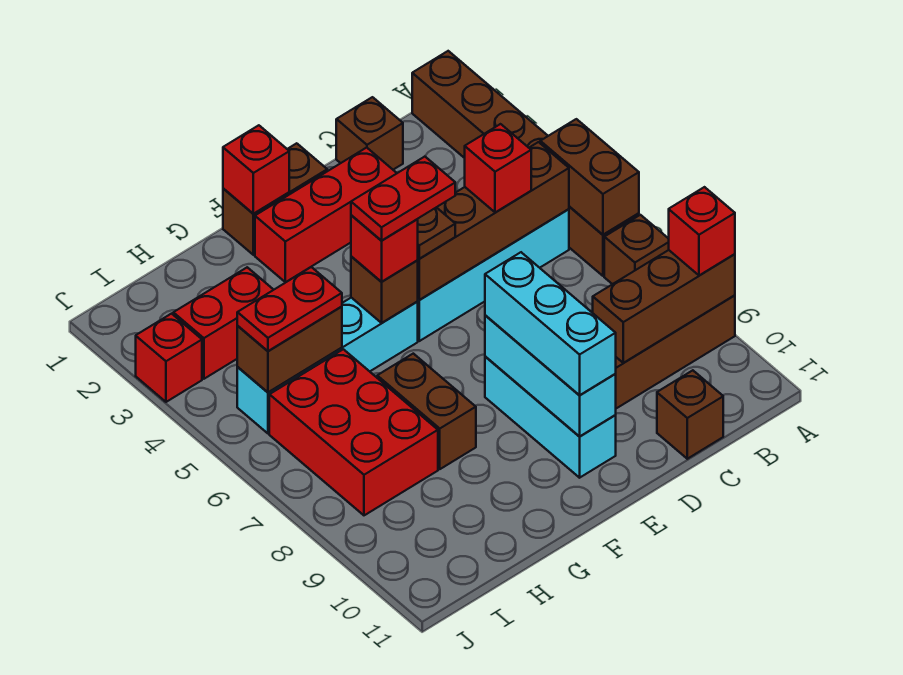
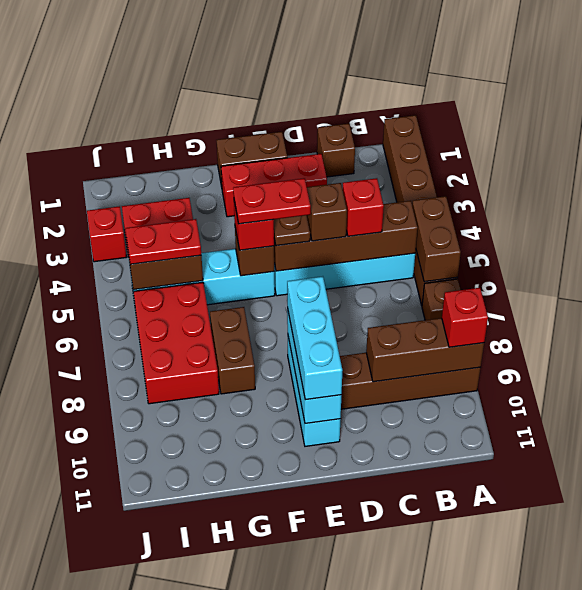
brown 1x1 brick [657,370,723,459] -> brown 1x1 brick moved to [307,183,347,241]
red 1x1 brick [223,125,289,214] -> none

